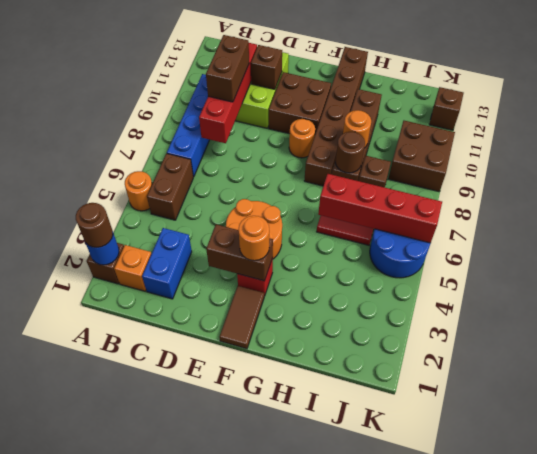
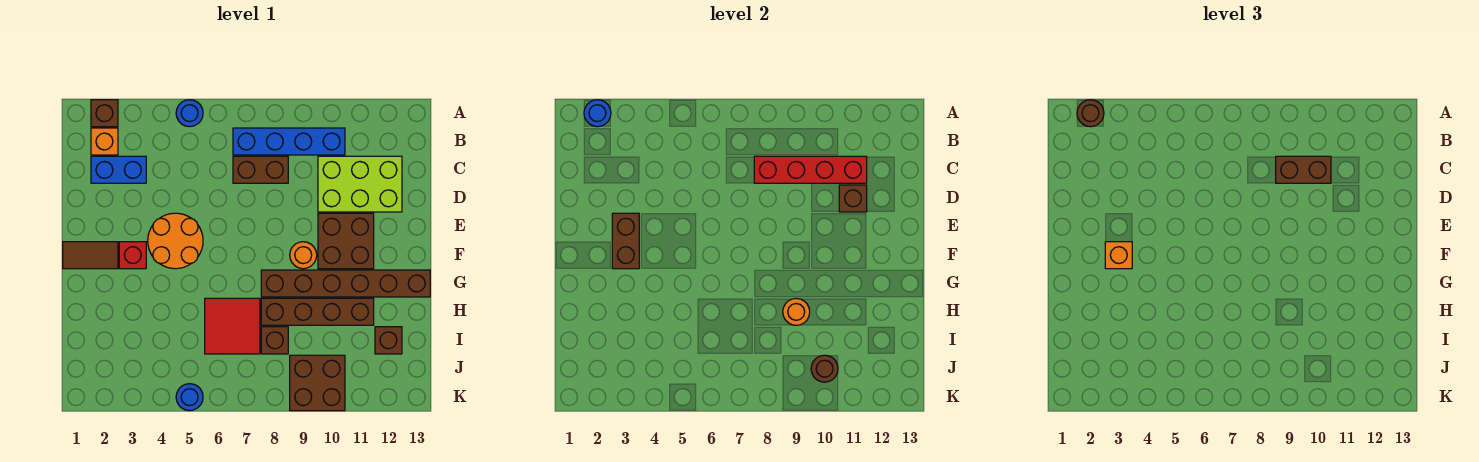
orange 1x1 round brick [125,171,152,211] -> blue 1x1 round brick [176,100,203,127]
brown 1x2 brick [147,154,193,220] -> brown 1x2 brick moved to [233,156,288,183]
orange 1x1 round brick [238,216,269,261] -> orange 1x1 brick [1105,242,1132,269]
red 1x4 brick [318,174,442,243] -> none
brown 1x1 round brick [335,132,365,173] -> brown 1x1 round brick moved to [811,355,838,382]
blue 2x2 round brick [370,229,430,278] -> blue 1x1 round brick [176,384,203,411]
brown 1x1 brick [429,87,464,130] -> brown 1x1 brick moved to [375,327,402,354]

